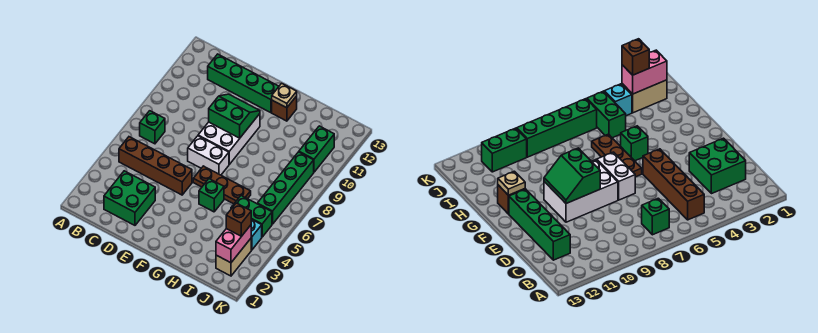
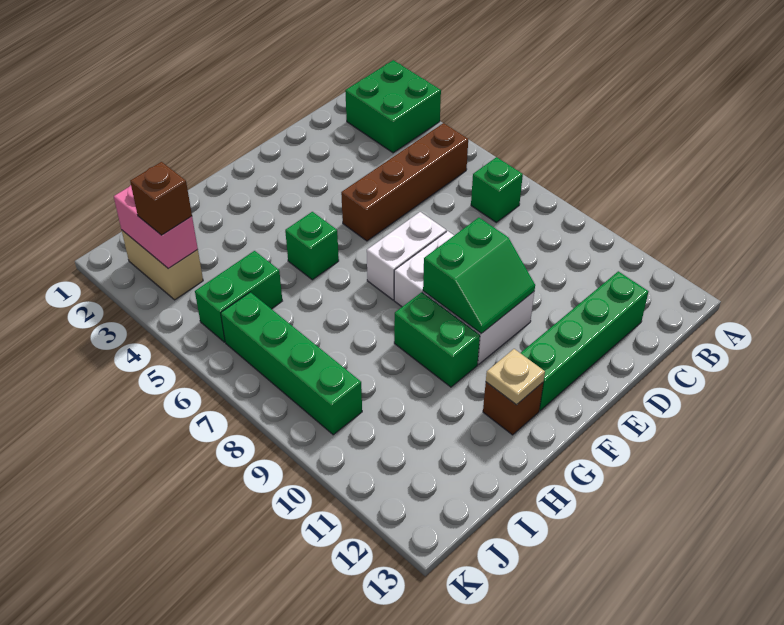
green 2x2 brick [104,171,155,225] -> green 2x2 brick moved to [345,60,441,153]
brown 1x3 plate [193,166,251,204] -> none
cyan 1x1 brick [251,219,262,250] -> none
green 1x2 brick [299,126,334,172] -> green 1x2 brick moved to [394,292,480,387]

